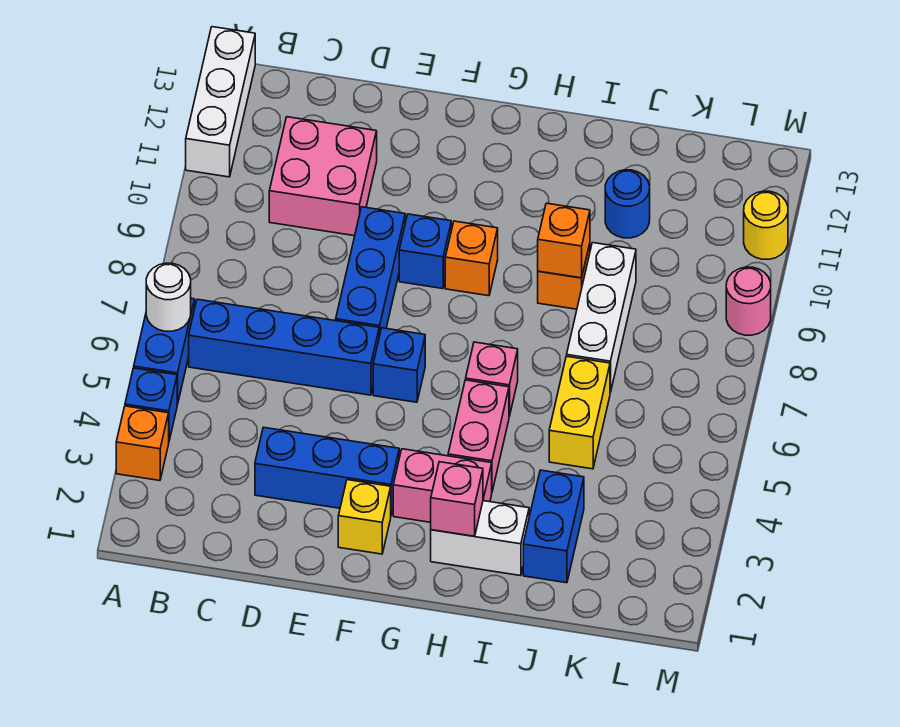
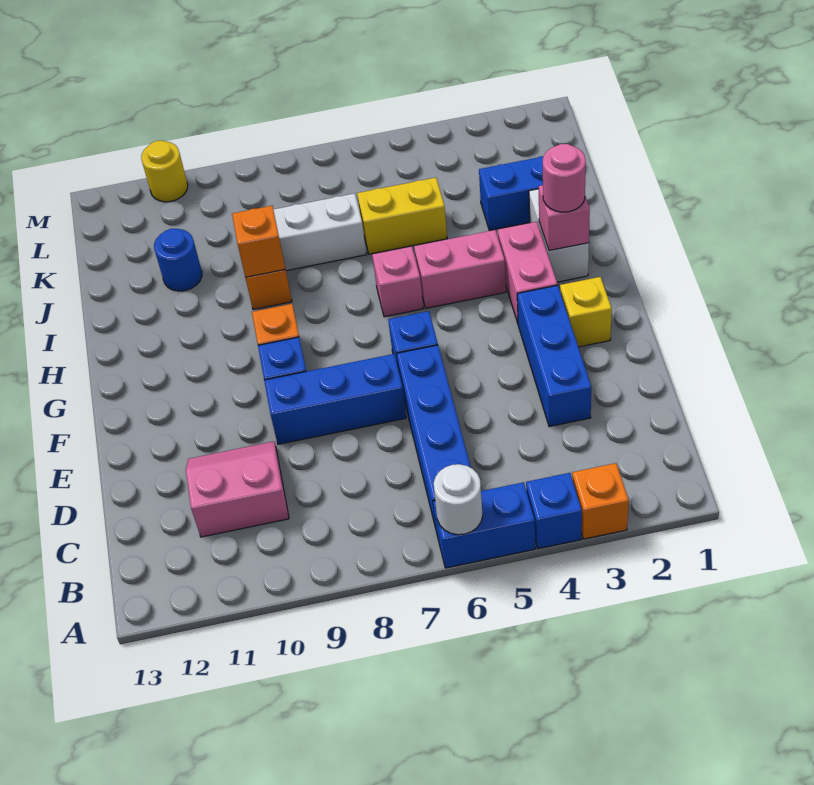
white 1x3 brick [186,27,255,177] -> none
pink 2x2 brick [269,117,377,236] -> pink 2x2 slope [186,441,289,537]
pink 1x1 round brick [726,267,771,335] -> pink 1x1 round brick moved to [543,144,586,212]

